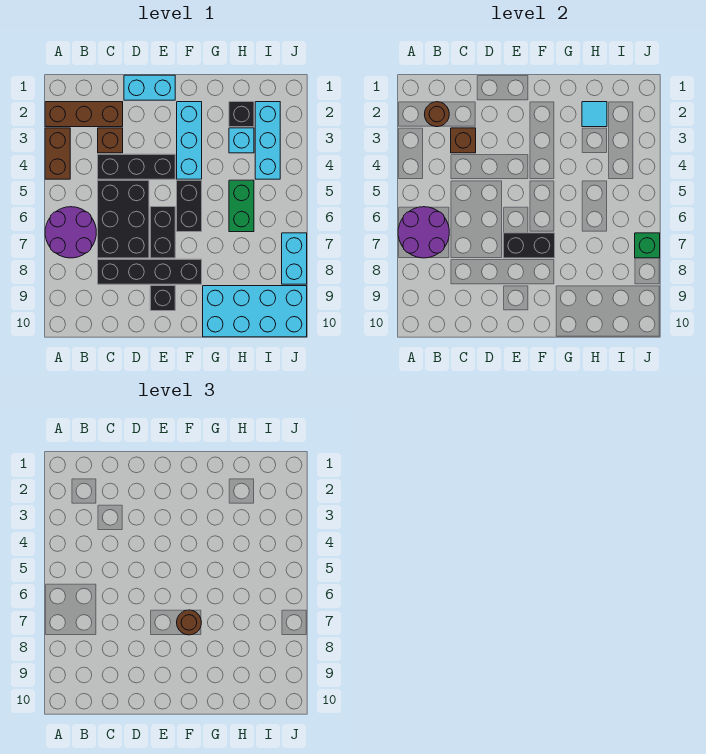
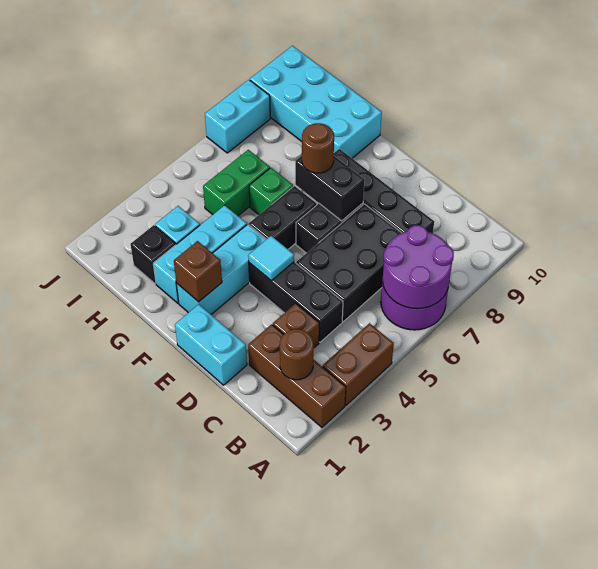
brown 1x1 brick [451,128,476,153] -> brown 1x1 brick moved to [174,241,222,302]
black 1x1 brick [150,286,175,311] -> none
cyan 1x1 tile [582,102,607,127] -> cyan 1x1 tile moved to [248,236,294,281]
cyan 1x3 brick [255,102,280,179] -> cyan 1x3 brick moved to [153,205,247,303]
green 1x1 brick [635,233,660,258] -> green 1x1 brick moved to [249,168,293,215]

